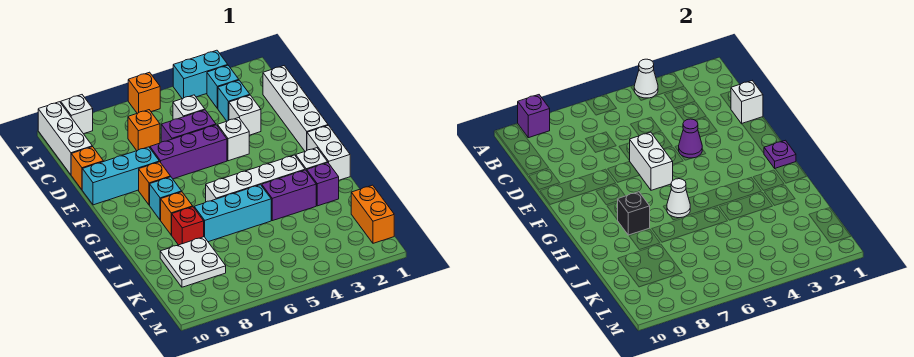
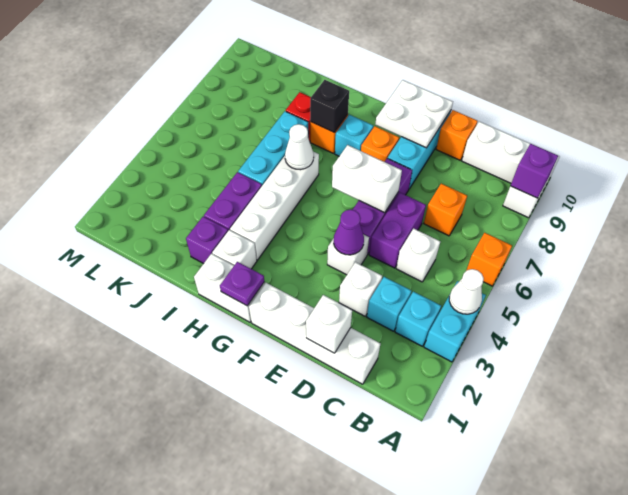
white 2x2 plate [160,237,226,287] -> white 2x2 plate moved to [375,80,453,148]
orange 1x2 brick [351,185,394,243] -> none

